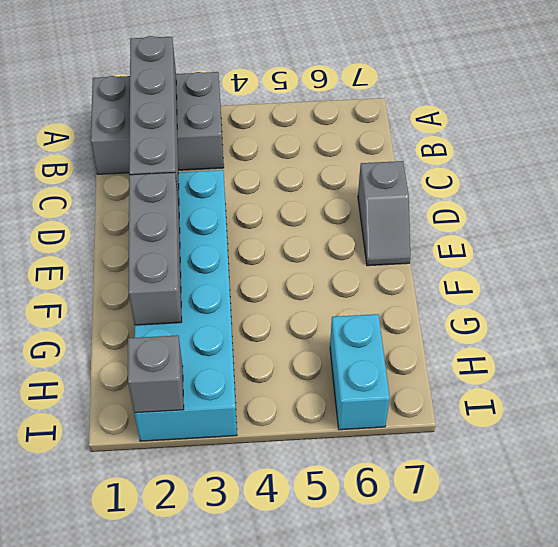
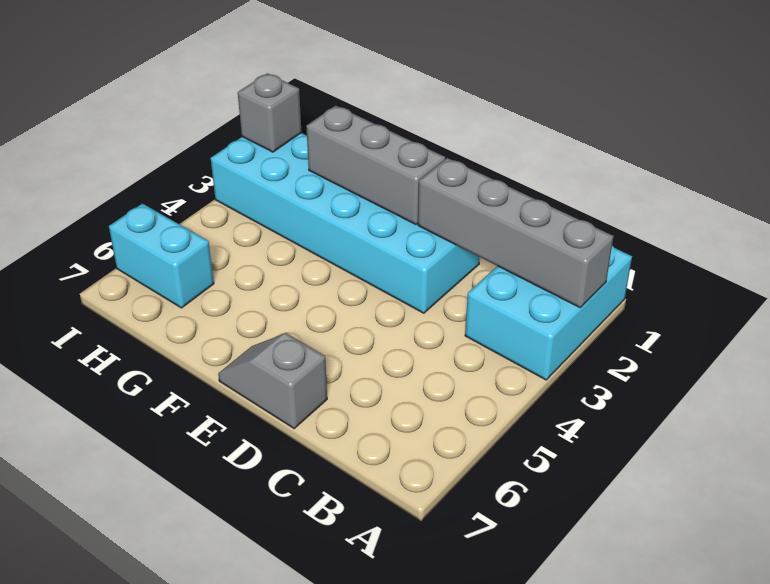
grey 2x3 brick [91,72,224,174] -> cyan 2x3 brick [465,246,632,380]

